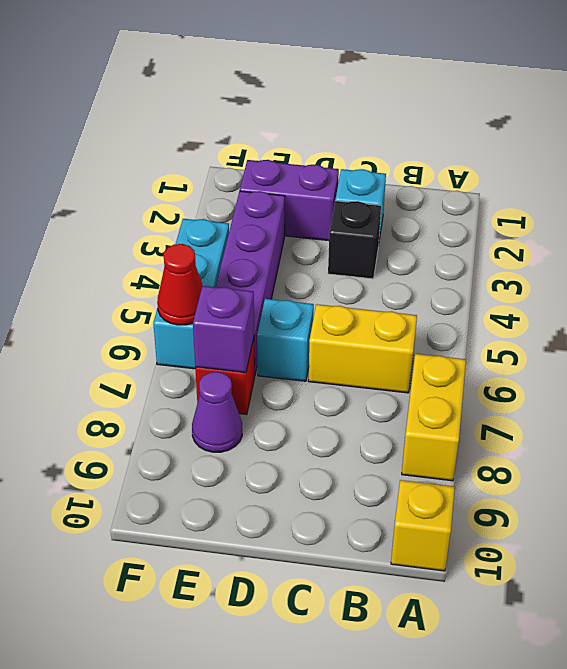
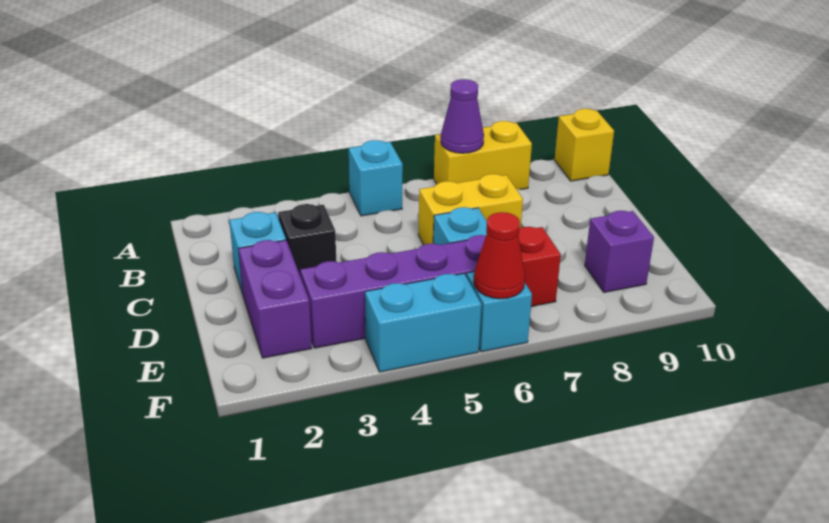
none -> cyan 1x1 brick [349,140,403,216]
yellow 1x2 brick [308,304,417,393] -> yellow 1x2 brick turned to [418,174,523,245]
purple 1x1 brick [193,286,254,373] -> purple 1x1 brick moved to [585,211,654,292]
purple 1x1 cone [192,372,242,452] -> purple 1x1 cone moved to [441,79,484,153]

